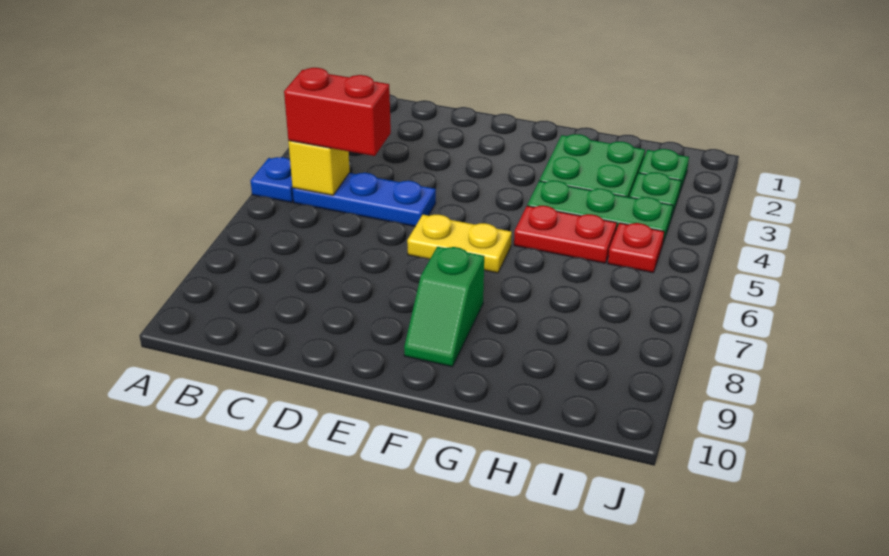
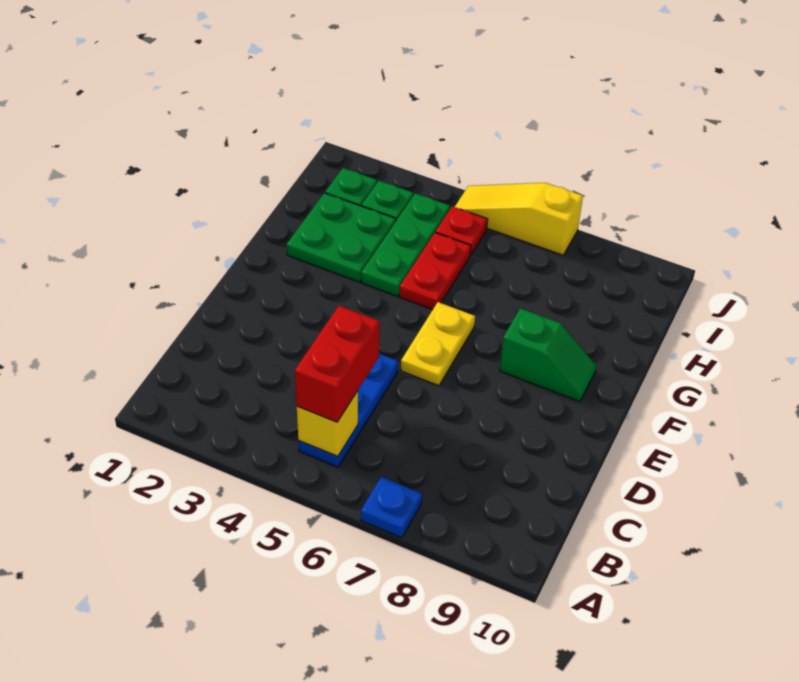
blue 1x1 plate [251,157,293,202] -> blue 1x1 plate moved to [361,477,422,538]
none -> yellow 1x3 slope [455,183,583,255]

